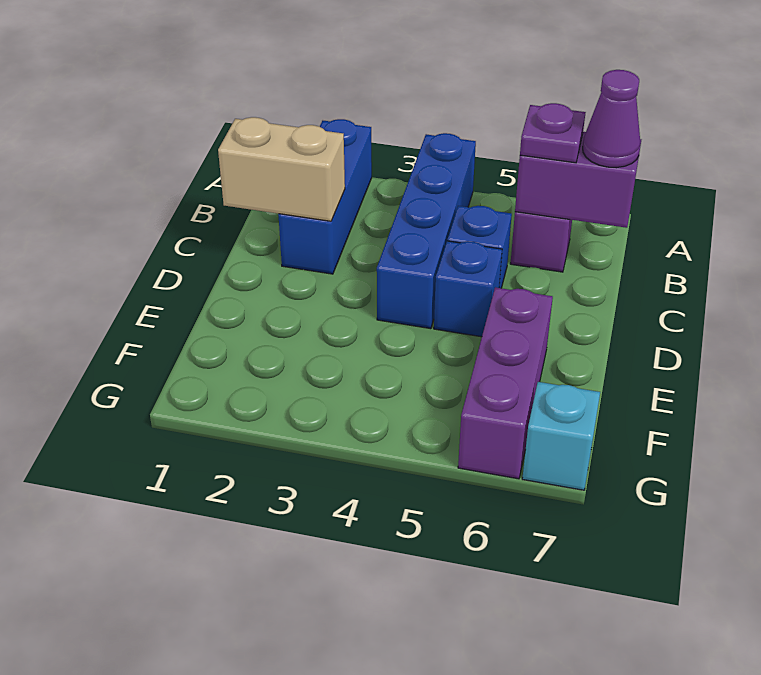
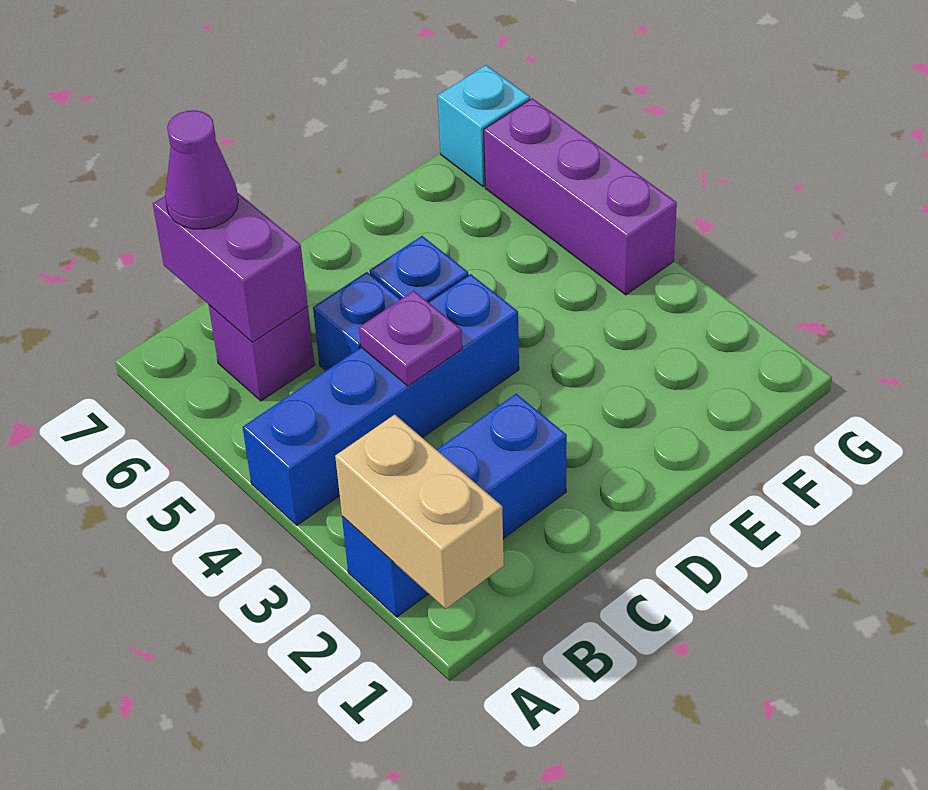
purple 1x1 plate [520,103,586,163] -> purple 1x1 plate moved to [359,291,462,386]
tan 1x2 brick [218,117,345,221] -> tan 1x2 brick moved to [335,415,504,609]
purple 1x3 brick [458,287,553,479] -> purple 1x3 brick turned to [484,98,677,295]

